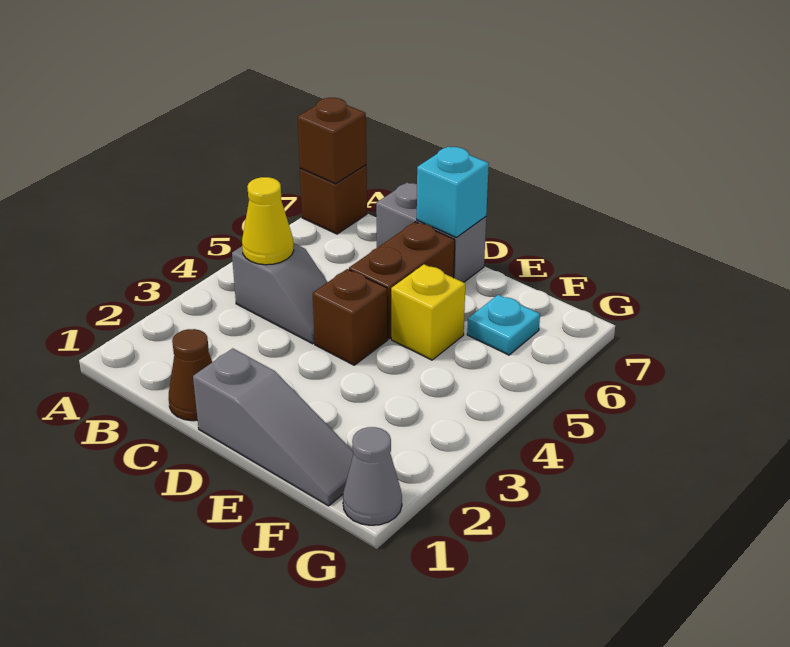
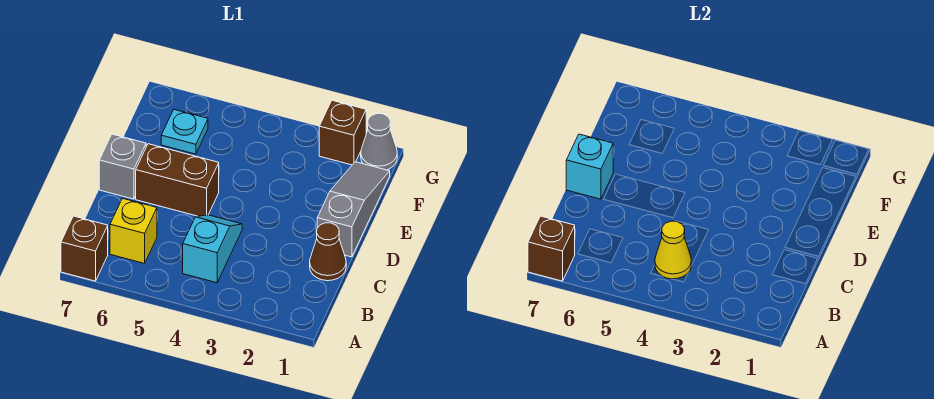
grey 1x2 slope [232,243,327,344] -> cyan 1x2 slope [183,215,242,283]
grey 1x2 brick [376,183,486,282] -> grey 1x1 brick [99,134,146,199]
brown 1x1 brick [313,269,388,365] -> brown 1x1 brick moved to [319,100,366,165]
yellow 1x1 brick [391,264,465,360] -> yellow 1x1 brick moved to [110,198,157,263]

